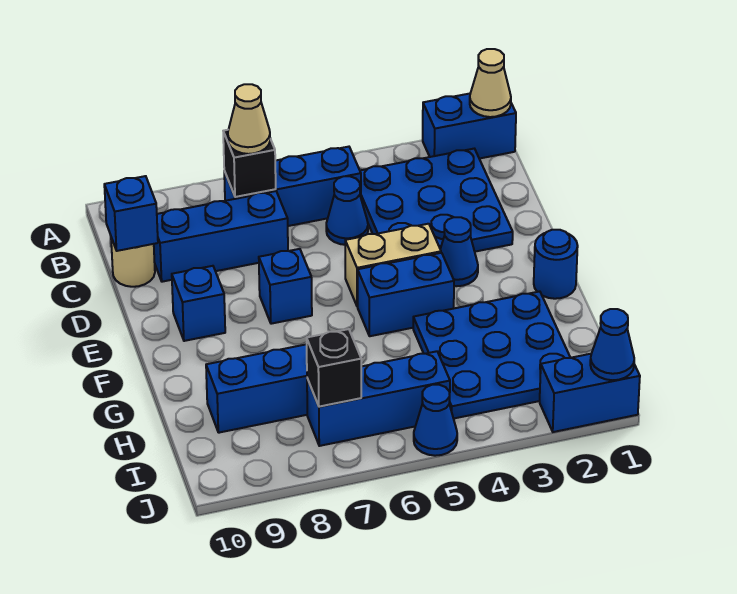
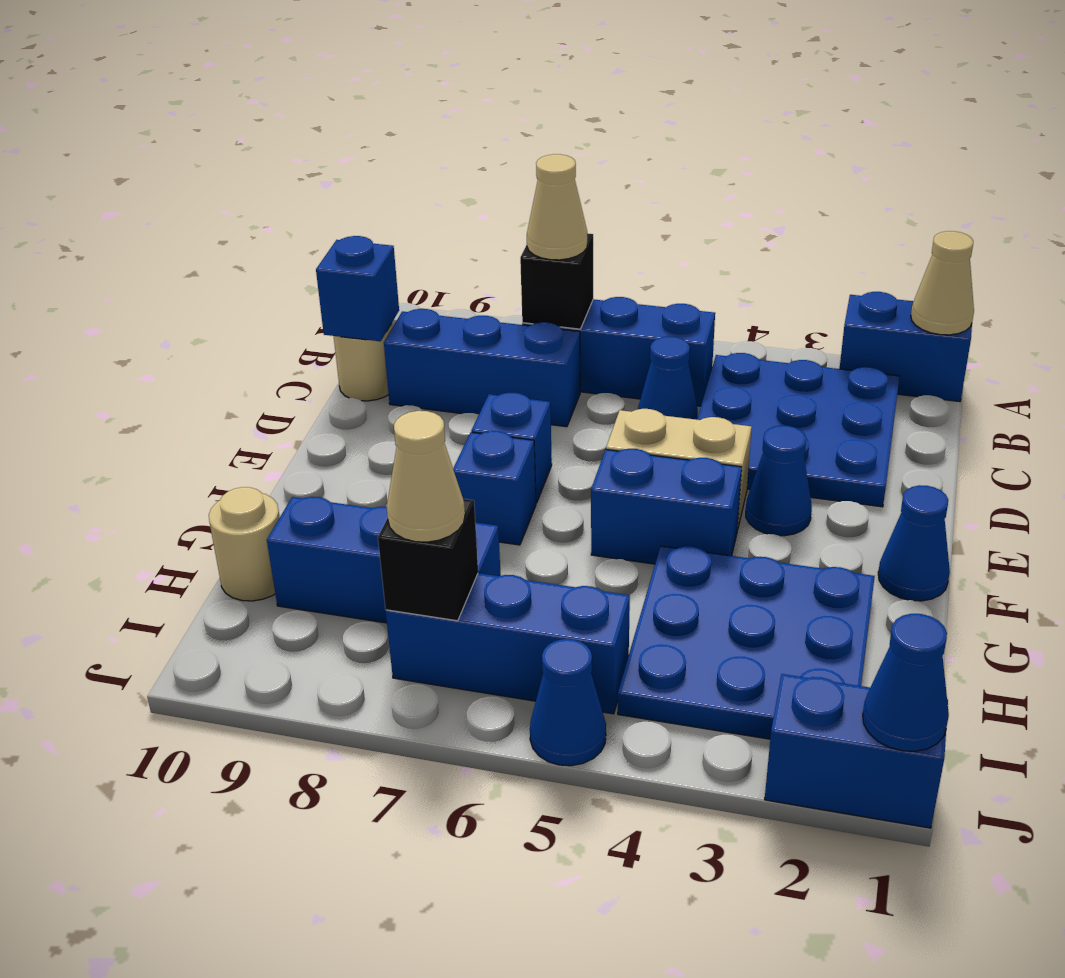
blue 1x1 brick [172,266,225,341] -> blue 1x1 brick moved to [453,431,536,545]
blue 1x1 round brick [534,230,578,299] -> blue 1x1 cone [878,485,950,601]
none -> tan 1x1 round brick [209,487,280,601]
none -> tan 1x1 cone [387,411,465,542]

